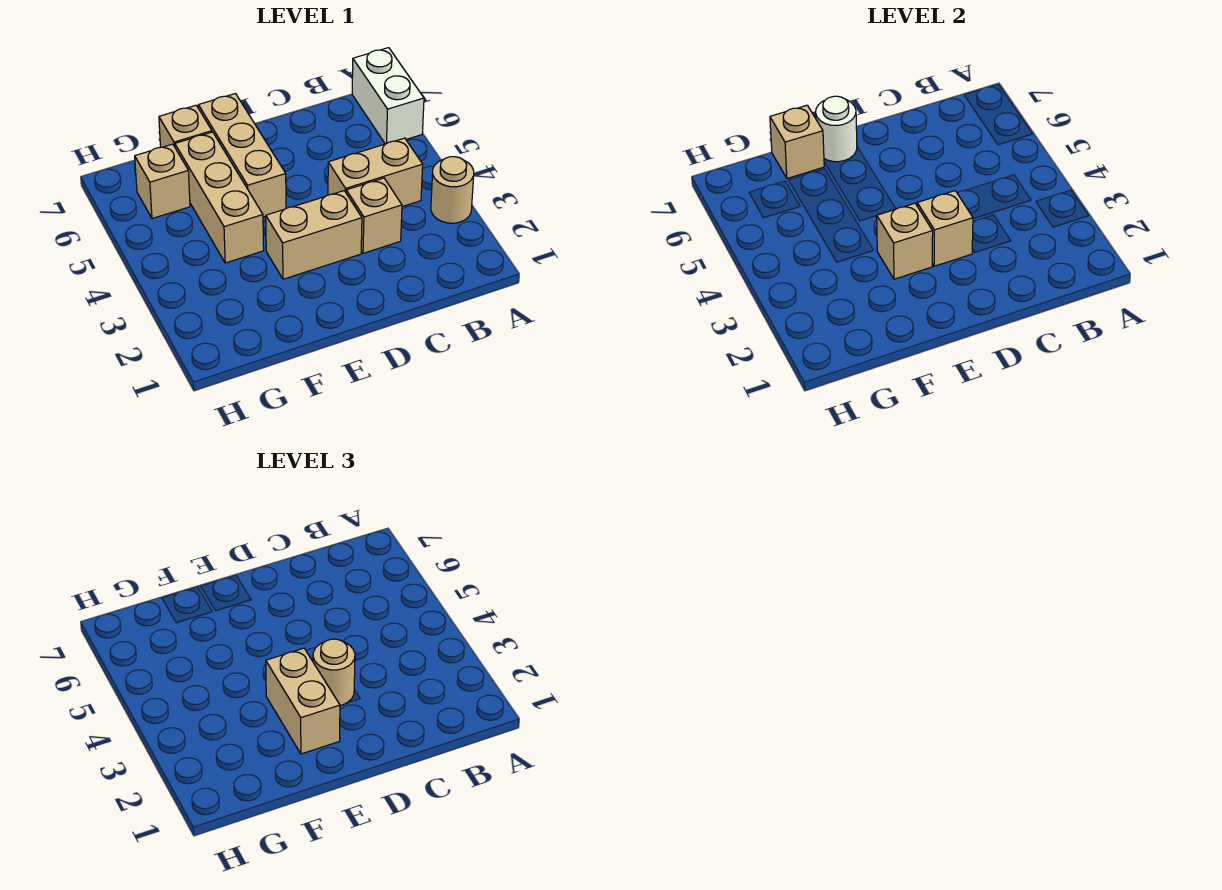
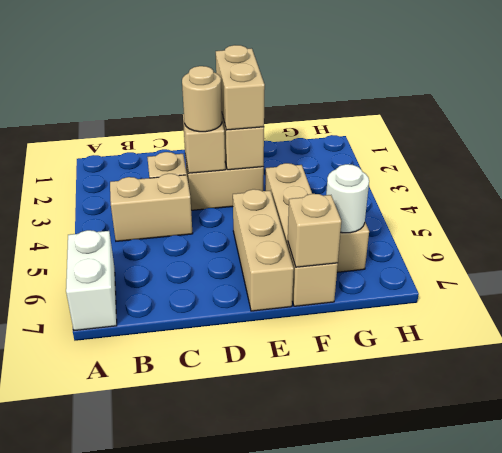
tan 1x1 round brick [431,157,474,223] -> none
white 1x1 round brick [816,96,857,162] -> white 1x1 round brick moved to [326,164,369,233]

